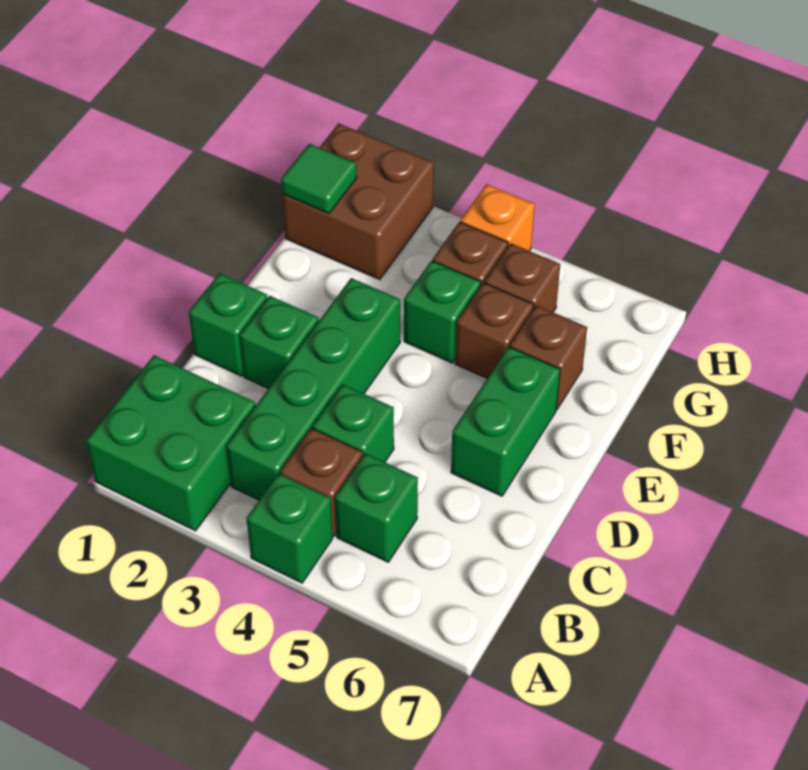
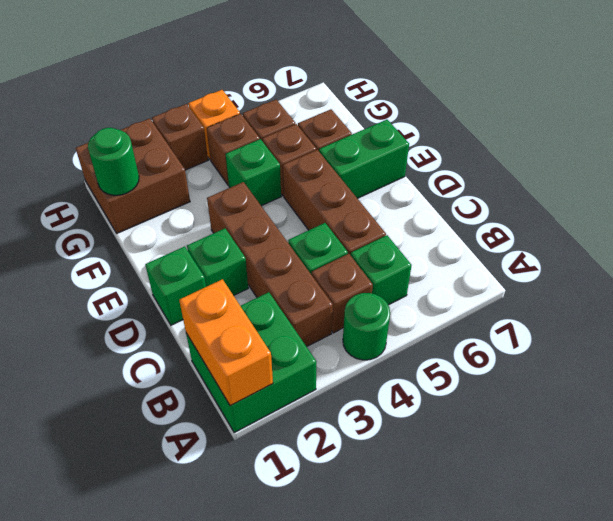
none -> orange 1x2 brick [179,279,273,406]
green 1x1 brick [246,474,333,583] -> green 1x1 round brick [343,293,390,360]
green 1x4 brick [226,278,400,500] -> brown 1x4 brick [207,182,333,347]
none -> brown 1x3 brick [283,150,386,255]
green 1x2 brick [451,347,560,496] -> green 1x2 brick turned to [319,120,409,198]
green 1x1 tile [281,144,357,214] -> green 1x1 round brick [88,128,139,195]
none -> brown 1x1 brick [152,104,208,170]

